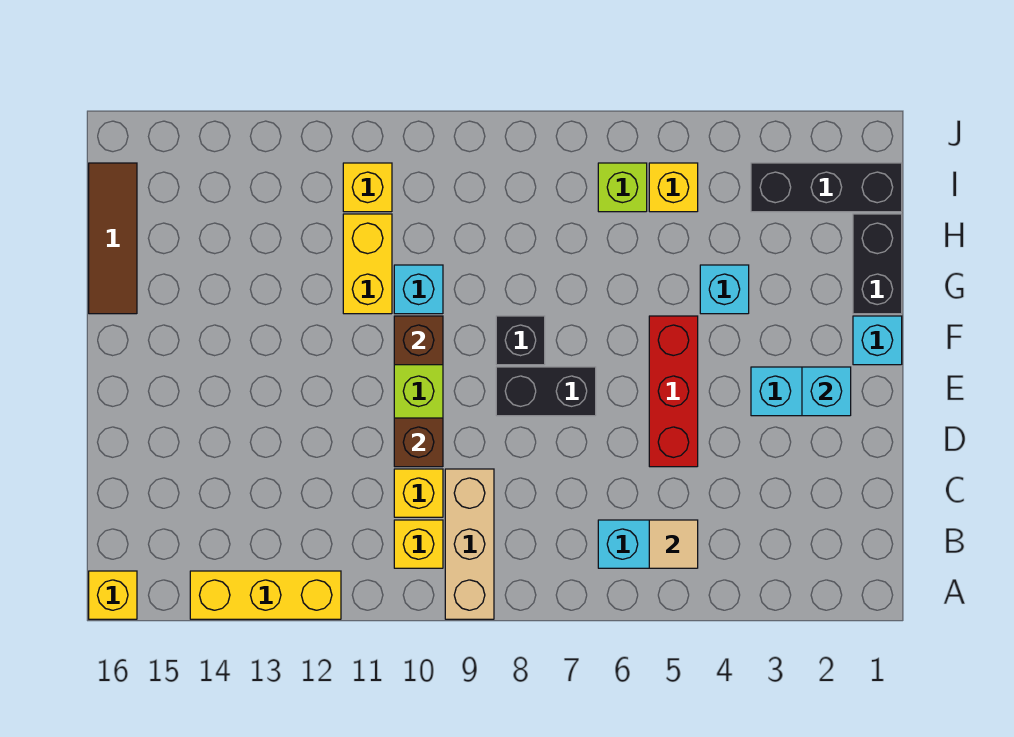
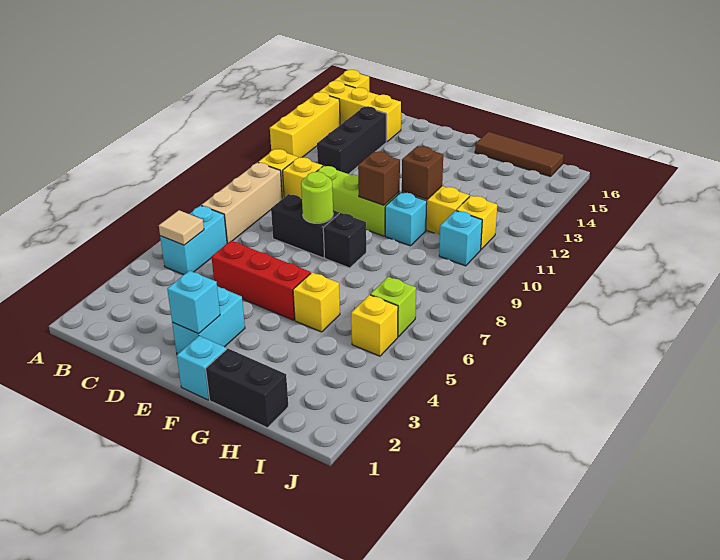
tan 1x3 brick [445,469,494,619] -> tan 1x3 brick turned to [201,163,282,243]
none -> yellow 1x3 brick [319,81,401,142]
brown 1x1 brick [394,418,443,467] -> brown 1x1 brick moved to [402,146,443,199]
black 1x2 brick [496,367,596,416] -> black 1x2 brick turned to [271,194,339,258]
none -> lime 1x1 round brick [301,172,333,223]
cyan 1x1 brick [700,265,749,314] -> cyan 1x1 brick moved to [439,211,482,266]
none -> yellow 1x1 brick [293,272,340,332]
black 1x3 brick [751,163,902,212] -> black 1x3 brick moved to [317,106,386,174]

